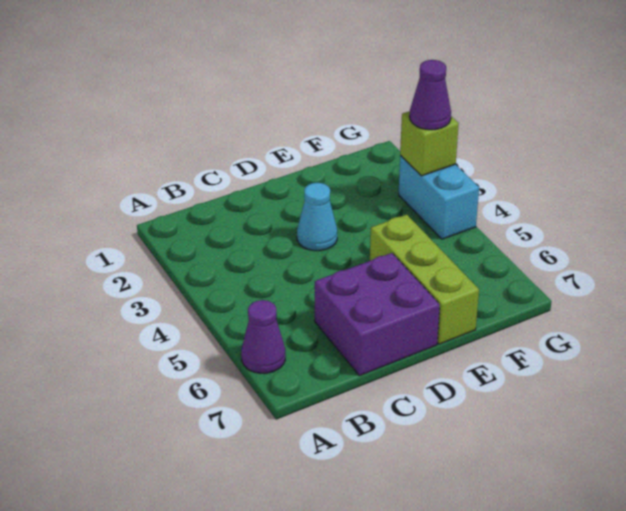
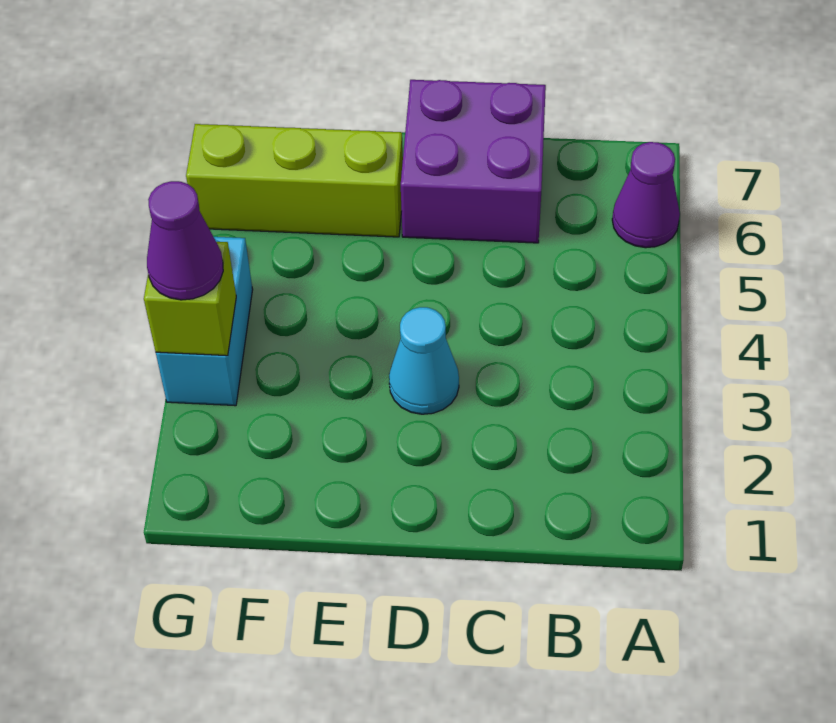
lime 1x3 brick [370,215,479,344] -> lime 1x3 brick turned to [186,124,403,237]

